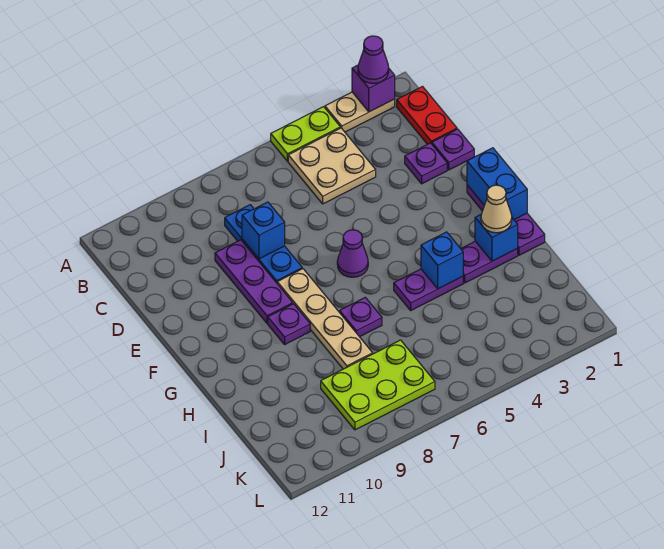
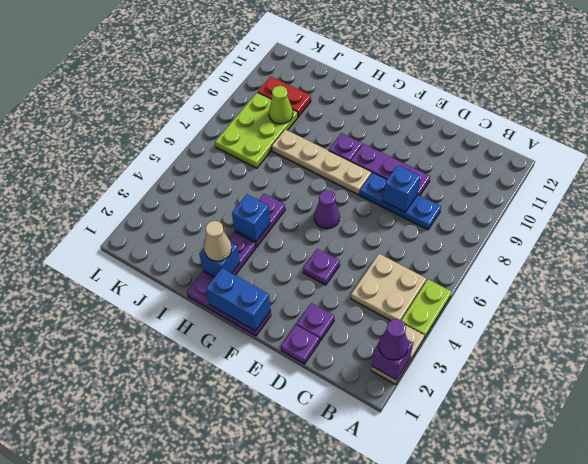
red 1x2 plate [397,87,457,144] -> red 1x2 plate moved to [258,76,311,117]
purple 1x1 plate [340,297,382,337] -> purple 1x1 plate moved to [303,249,340,285]
none -> lime 1x1 cone [269,86,293,124]

